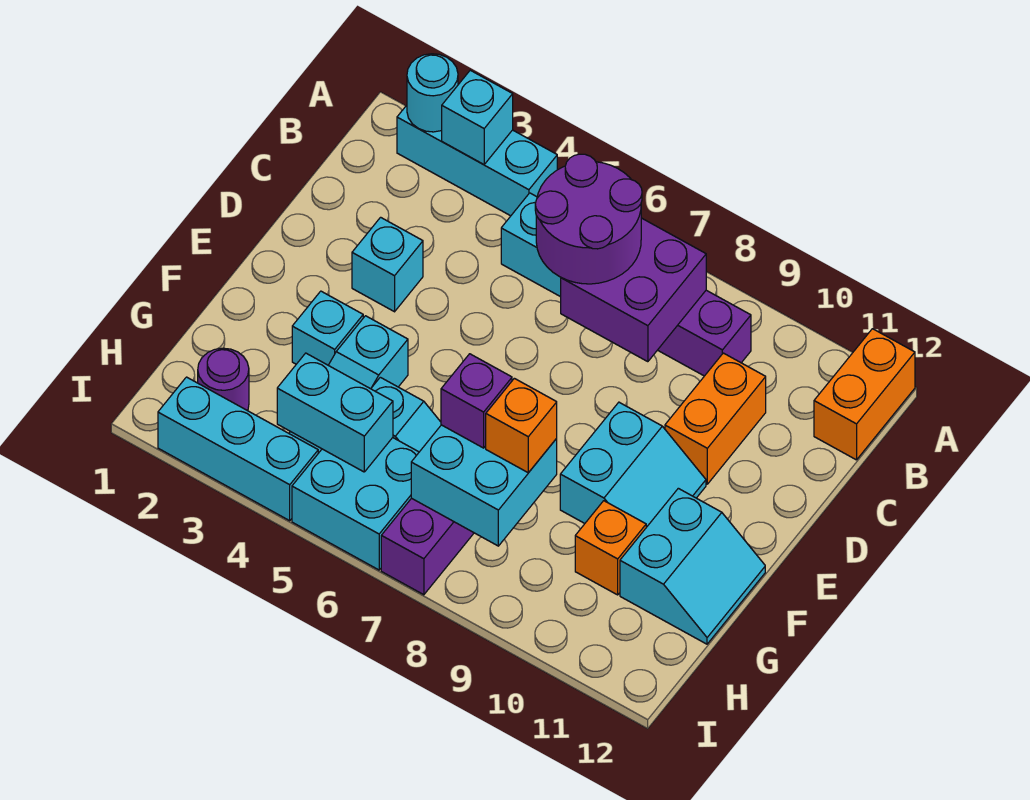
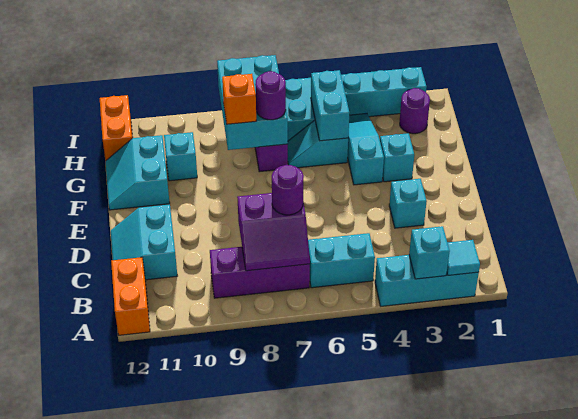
cyan 1x1 round brick [407,54,458,132] -> cyan 1x1 tile [447,240,480,275]
purple 2x2 round brick [535,154,642,284] -> purple 1x1 round brick [272,165,304,215]
purple 2x2 brick [561,218,706,362] -> purple 2x2 slope [237,193,310,271]
orange 1x2 brick [665,353,766,484] -> orange 1x2 brick moved to [100,95,133,161]
cyan 2x2 slope [560,402,706,527] -> cyan 2x2 slope moved to [111,204,177,280]
cyan 2x2 brick [411,425,557,546] -> cyan 2x3 brick [217,55,288,150]
purple 1x1 brick [441,354,512,448] -> purple 1x1 round brick [255,71,286,120]
orange 1x1 brick [575,501,646,595] -> cyan 1x1 brick [164,132,197,181]
cyan 1x2 brick [277,353,393,472] -> cyan 1x2 brick turned to [311,70,349,141]

